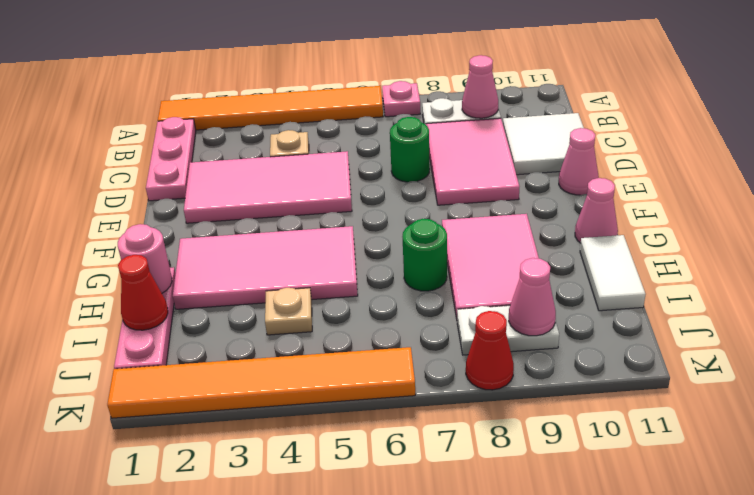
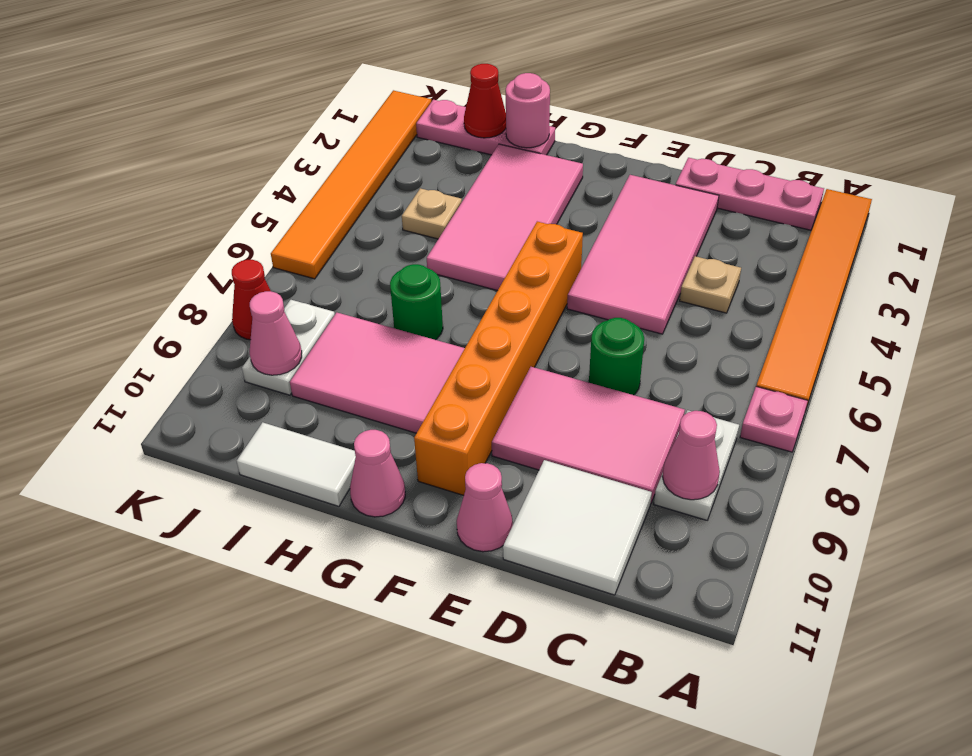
none -> orange 1x6 brick [414,222,583,495]

